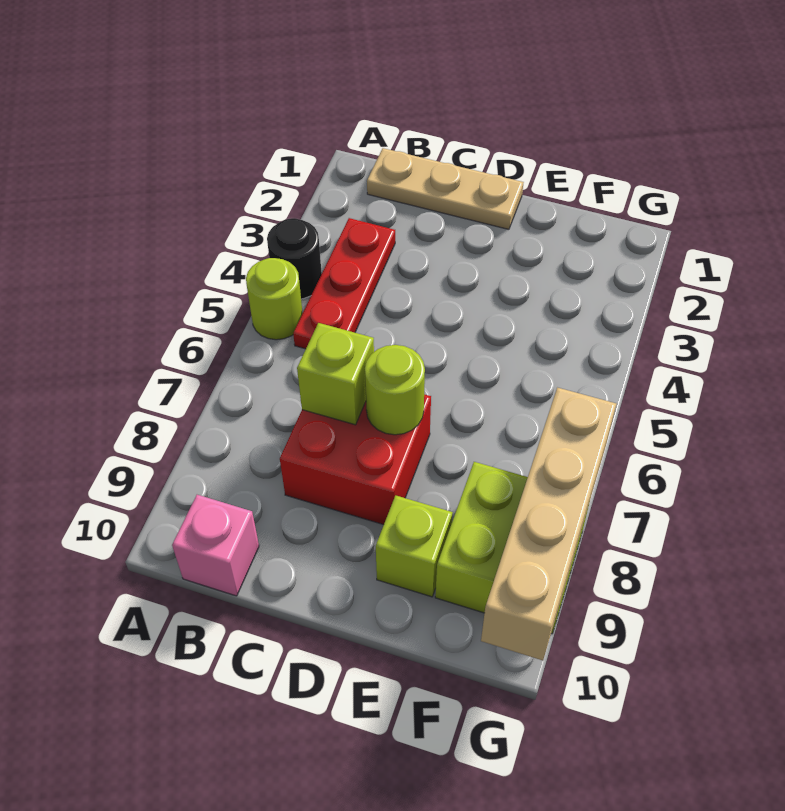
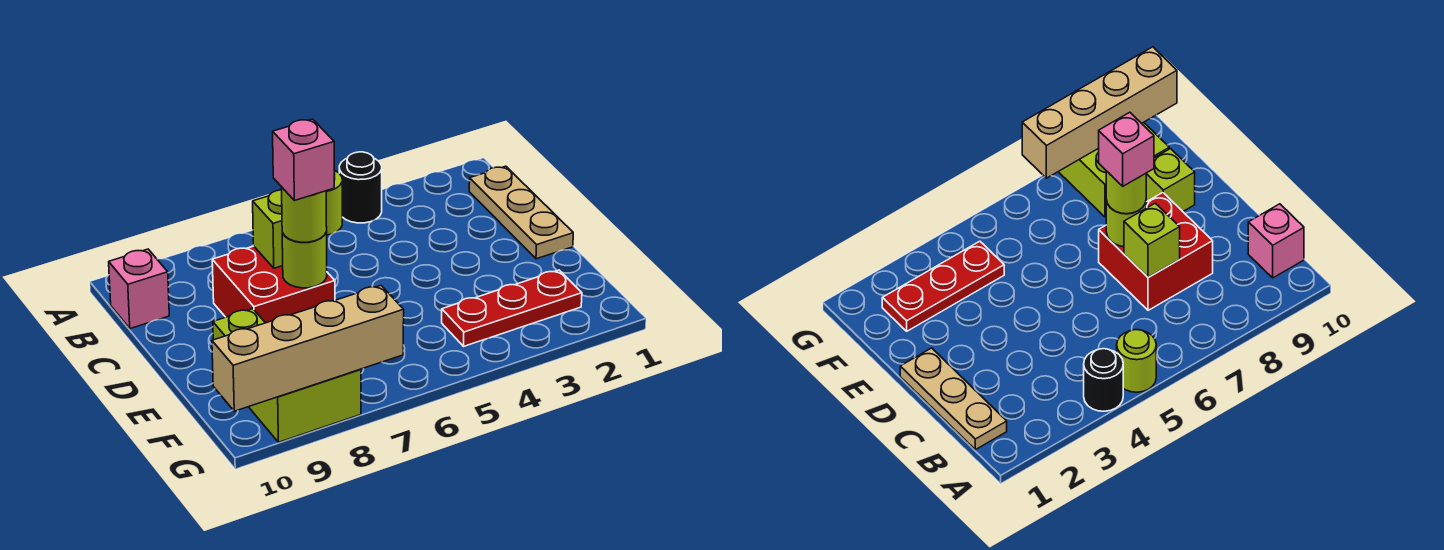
red 1x3 plate [293,218,395,349] -> red 1x3 plate moved to [442,270,582,346]
none -> lime 1x1 round brick [282,188,327,242]
none -> pink 1x1 brick [273,119,334,201]

